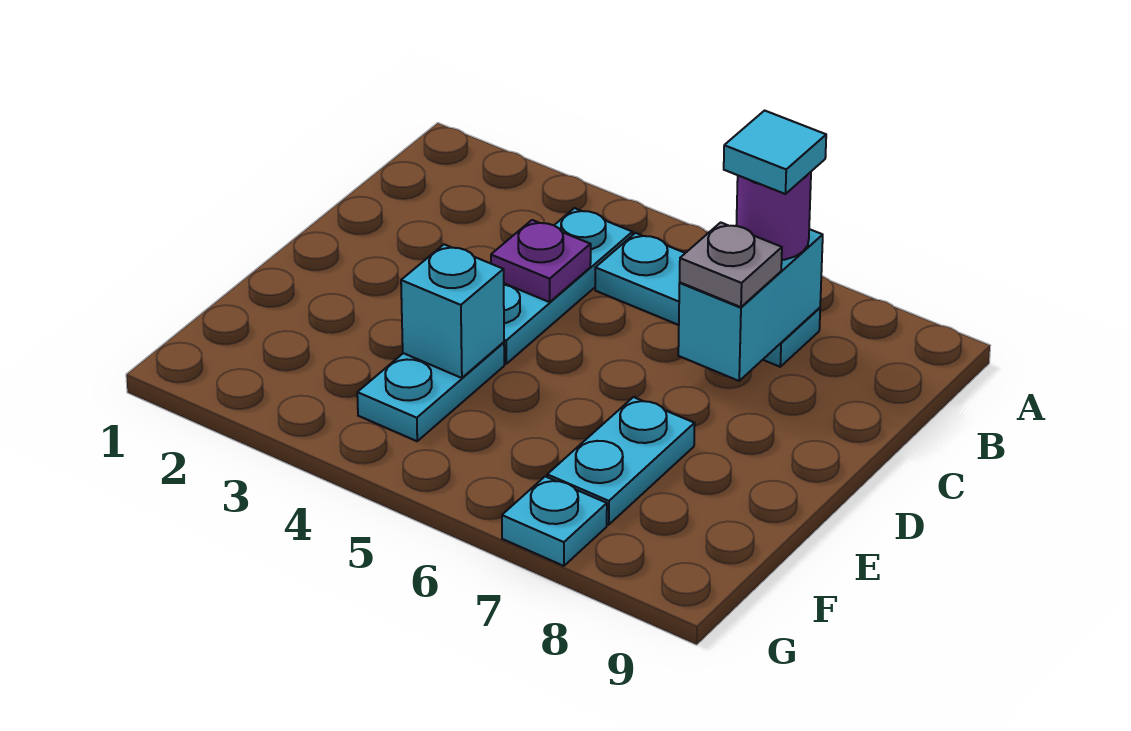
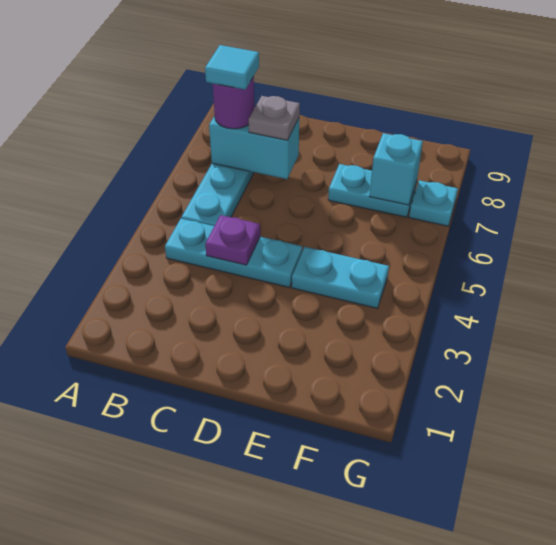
cyan 1x1 brick [401,244,504,378] -> cyan 1x1 brick moved to [370,133,423,205]

